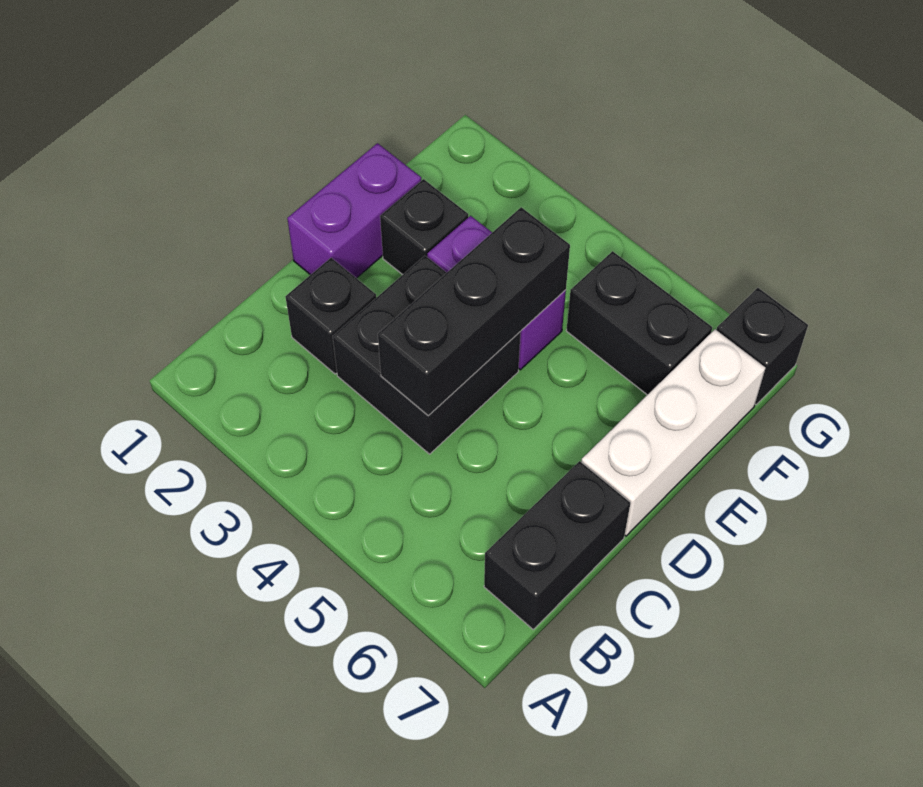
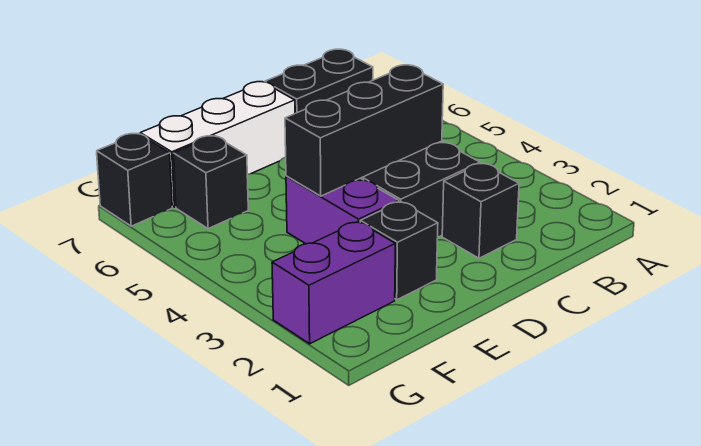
purple 1x2 brick [287,143,421,278] -> purple 1x2 brick moved to [272,221,395,344]
black 1x2 brick [566,251,712,395] -> black 1x1 brick [173,136,248,229]

